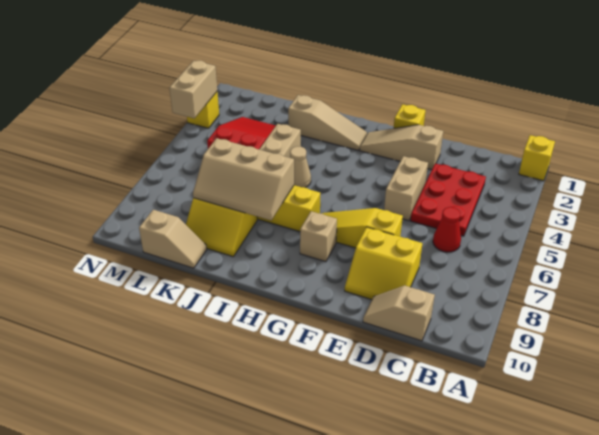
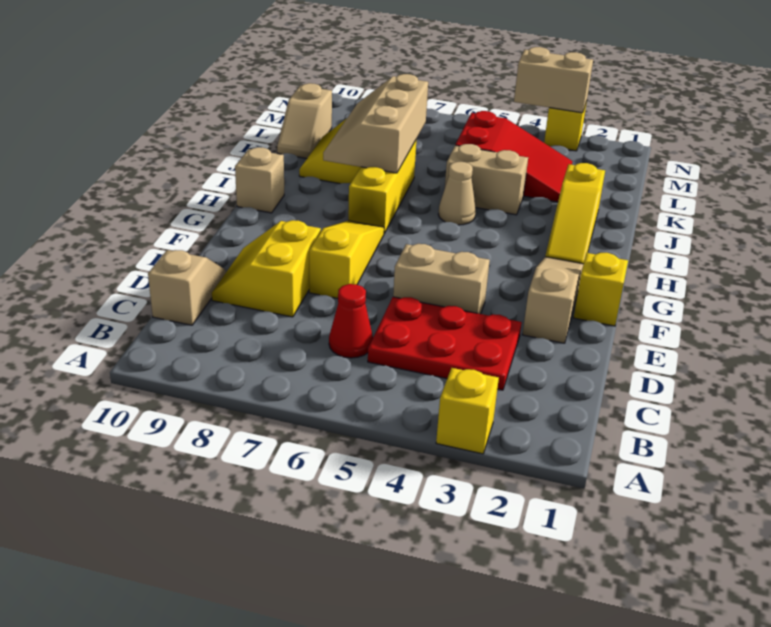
yellow 1x1 brick [519,135,555,181] -> yellow 1x1 brick moved to [436,368,499,454]
tan 1x1 brick [300,211,337,262] -> tan 1x1 brick moved to [235,147,284,213]
tan 1x3 slope [288,95,367,150] -> yellow 1x3 slope [545,163,605,264]

